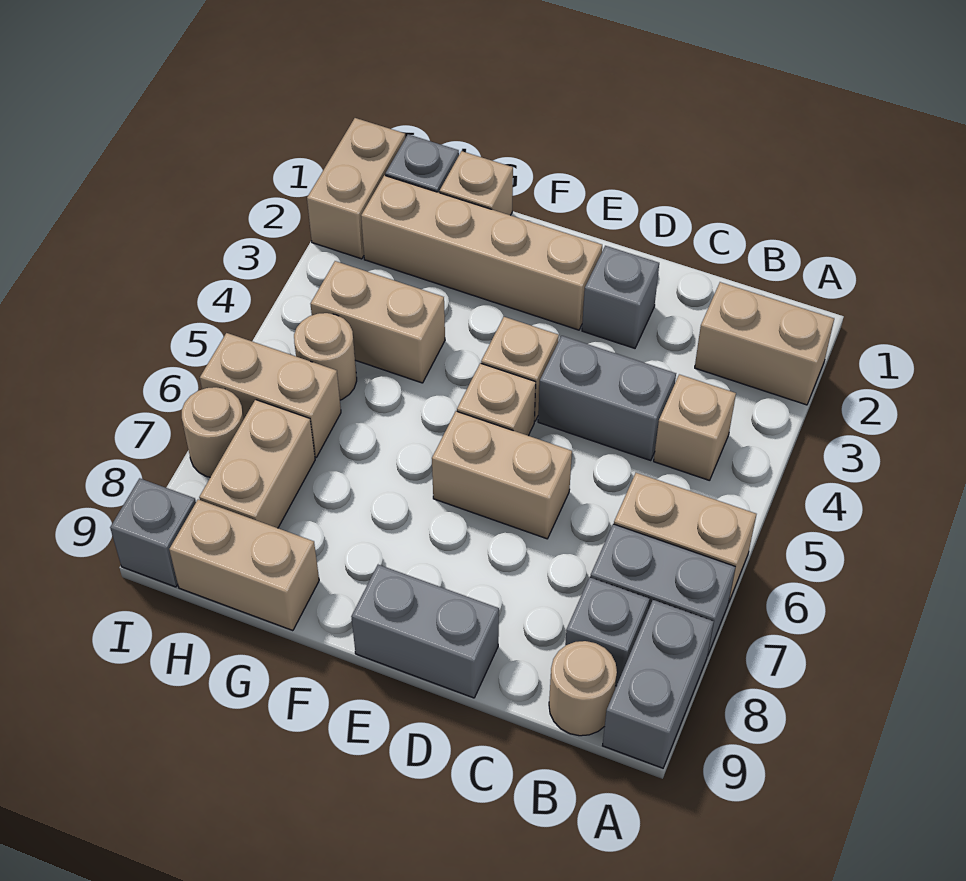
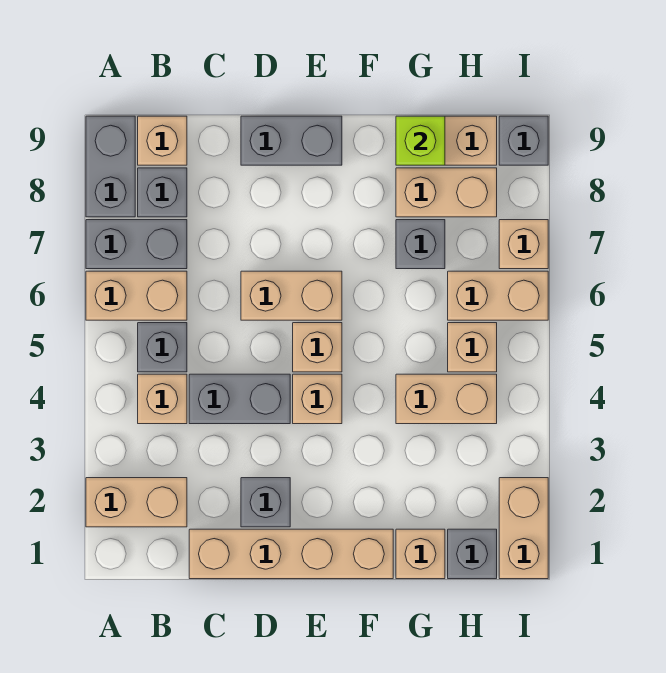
none -> grey 1x1 brick [138,323,187,372]
tan 1x1 round brick [549,641,617,736] -> tan 1x1 brick [138,116,187,165]
tan 1x4 brick [361,175,602,330] -> tan 1x4 brick moved to [189,529,393,579]
none -> grey 1x1 brick [396,220,445,269]
none -> lime 1x1 brick [396,116,445,165]
tan 1x1 round brick [294,313,357,400] -> tan 1x1 brick [448,323,497,372]
tan 1x2 brick [199,400,315,528] -> tan 1x2 brick turned to [396,168,497,217]
tan 1x1 round brick [182,387,244,477] -> tan 1x1 brick [499,220,548,269]

